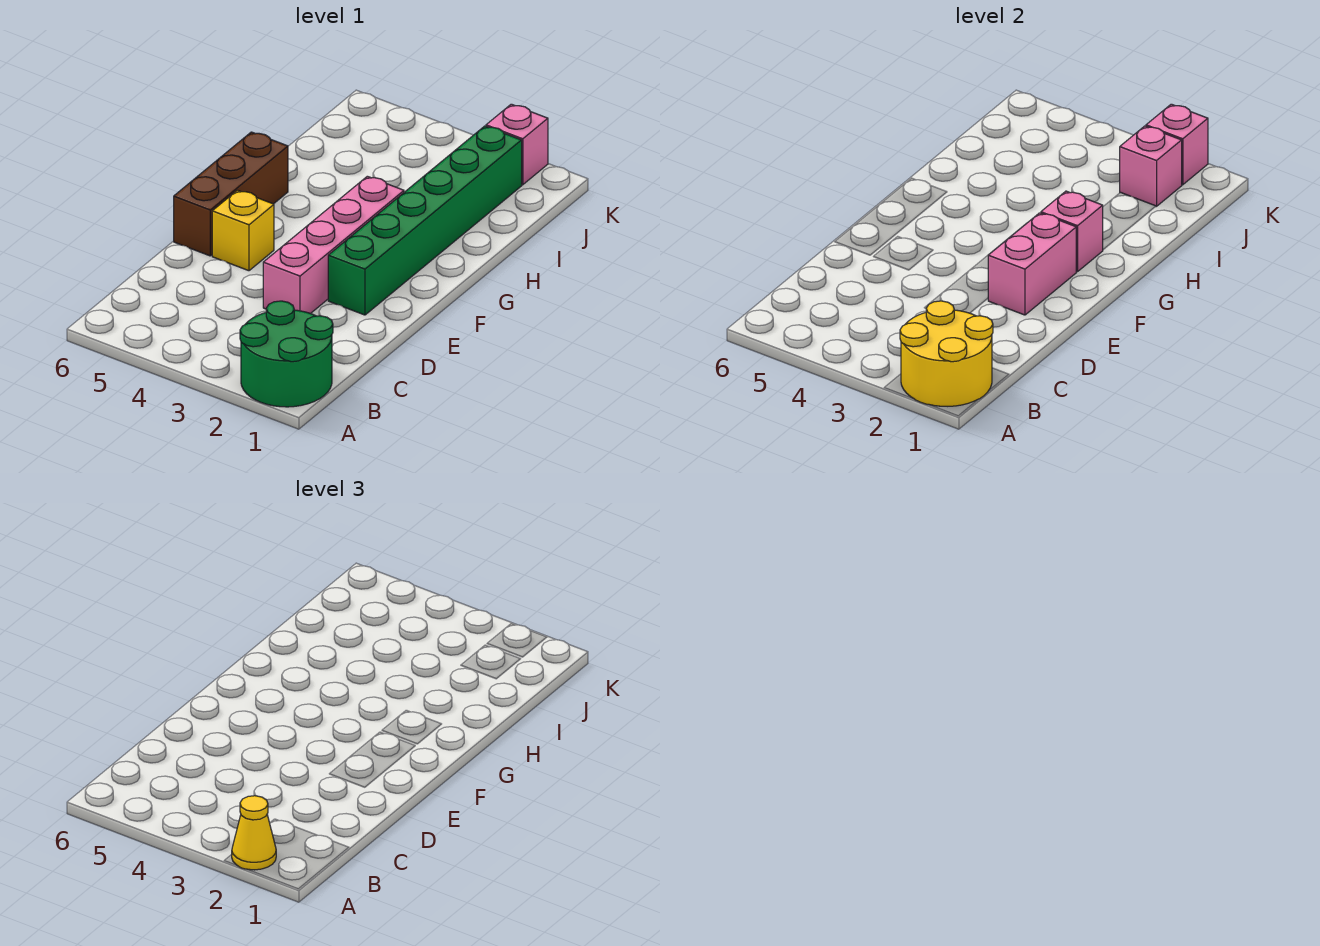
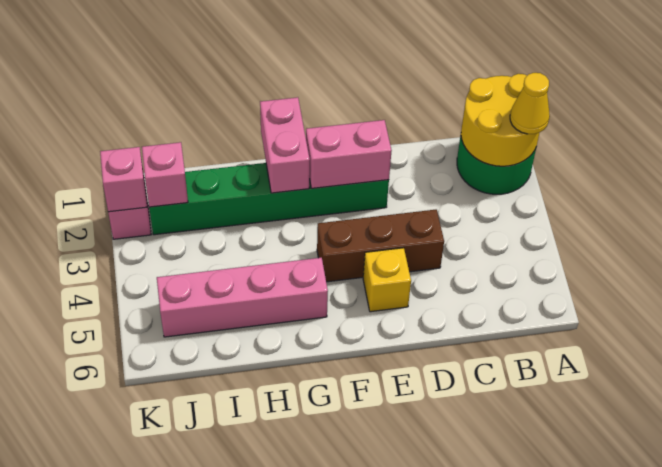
pink 1x4 brick [263,176,404,314] -> pink 1x4 brick moved to [157,258,328,337]
brown 1x3 brick [174,132,288,256] -> brown 1x3 brick moved to [317,210,444,282]
pink 1x1 brick [1041,191,1103,272] -> pink 1x2 brick [260,97,310,193]

